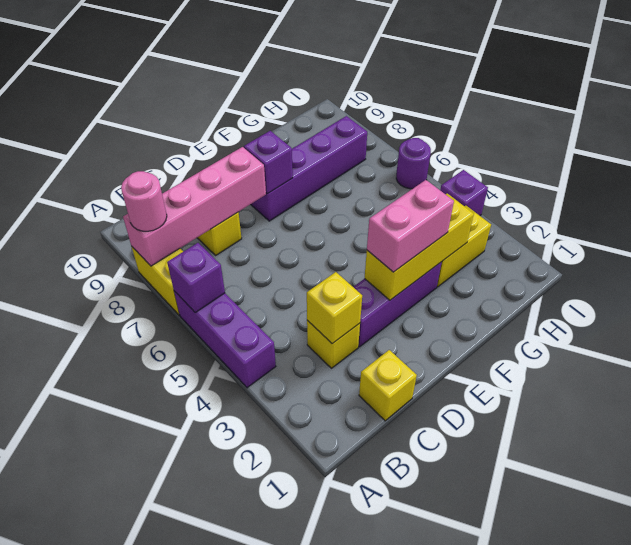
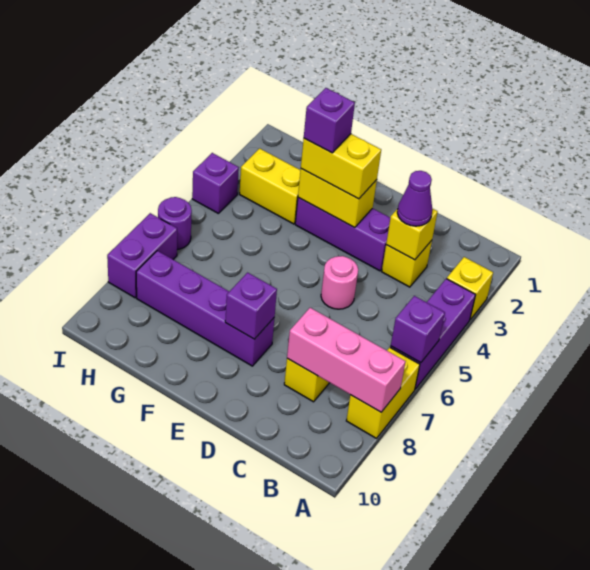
pink 1x4 brick [123,147,266,266] -> pink 1x3 brick [287,308,406,412]
pink 1x1 round brick [121,171,167,231] -> pink 1x1 round brick moved to [321,256,358,309]
yellow 1x1 brick [359,350,417,421] -> yellow 1x1 brick moved to [447,257,493,320]
none -> purple 1x1 cone [397,171,432,226]
yellow 1x3 brick [365,194,474,300] -> yellow 1x2 brick [298,169,377,228]
pink 1x2 brick [367,180,454,272] -> yellow 1x2 brick [301,134,381,199]
none -> purple 1x1 brick [304,88,355,153]
none -> purple 1x2 brick [107,213,177,298]

